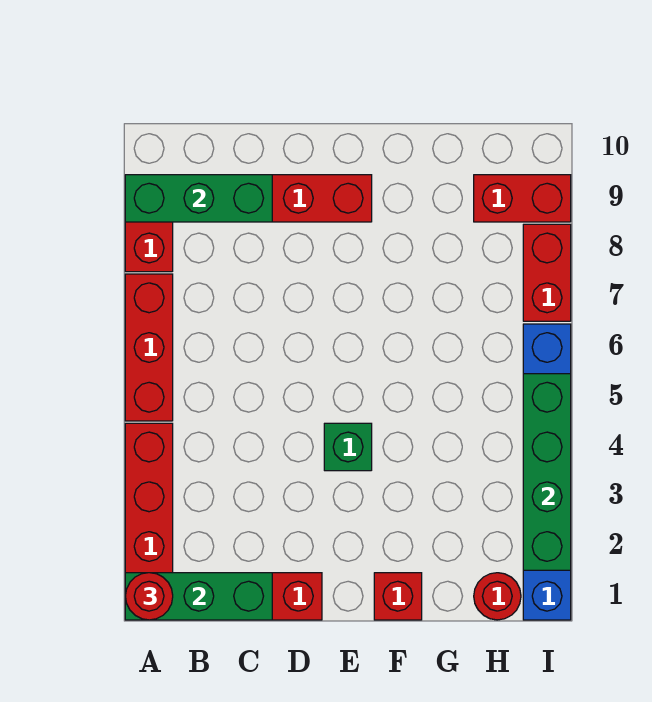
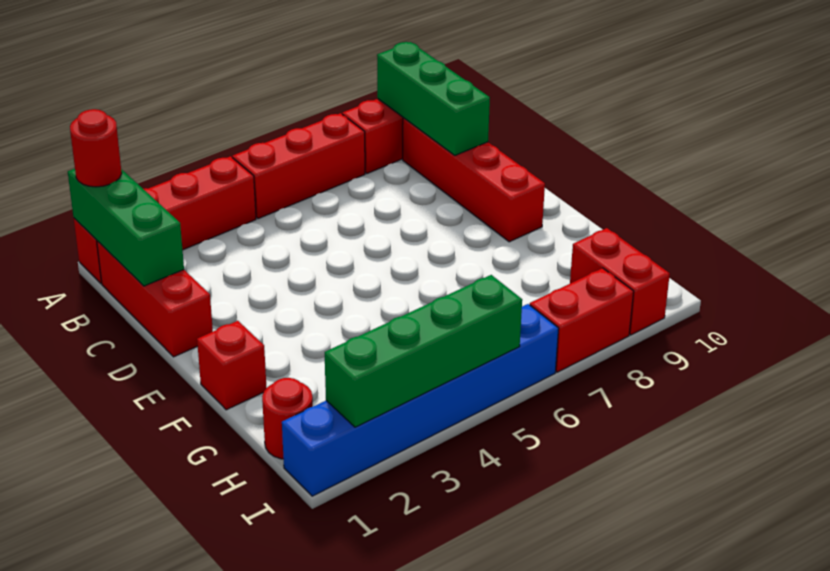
green 1x1 brick [324,423,372,471] -> none

